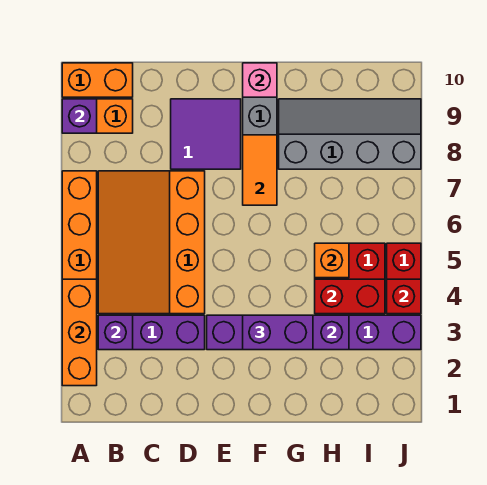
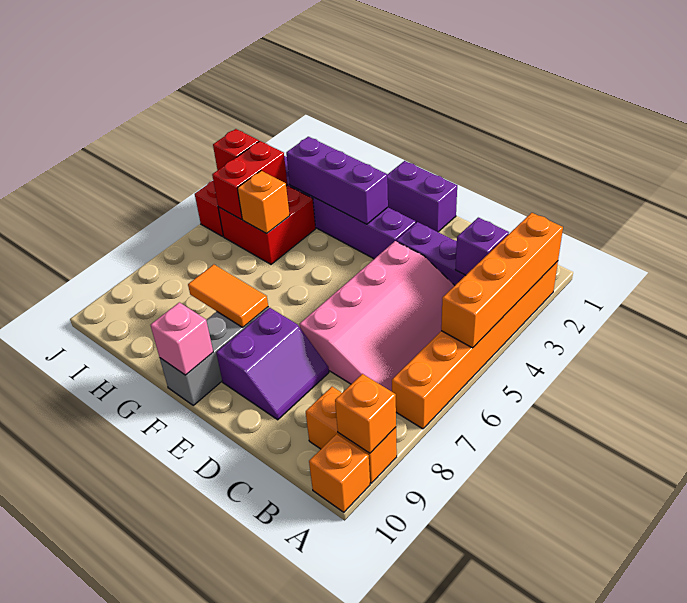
orange 1x3 brick [62,279,97,386] -> orange 1x4 brick [441,213,563,348]
purple 1x1 brick [62,99,97,133] -> orange 1x1 brick [335,374,396,453]
orange 1x2 brick [62,63,133,97] -> orange 1x1 brick [309,434,370,512]
orange 3x4 slope [98,171,205,314] -> pink 3x4 slope [300,241,455,392]
purple 2x2 tile [171,99,241,169] -> purple 2x2 slope [216,308,329,420]
purple 1x2 brick [243,315,313,350] -> purple 1x2 brick moved to [387,161,457,232]
orange 1x2 tile [243,135,277,205] -> orange 1x2 tile turned to [188,265,268,327]
grey 2x4 slope [279,99,421,169] -> none
red 1x2 brick [315,279,385,314] -> red 1x2 brick turned to [212,141,287,219]

